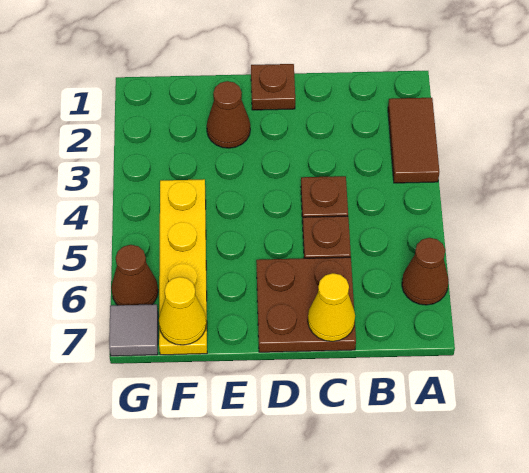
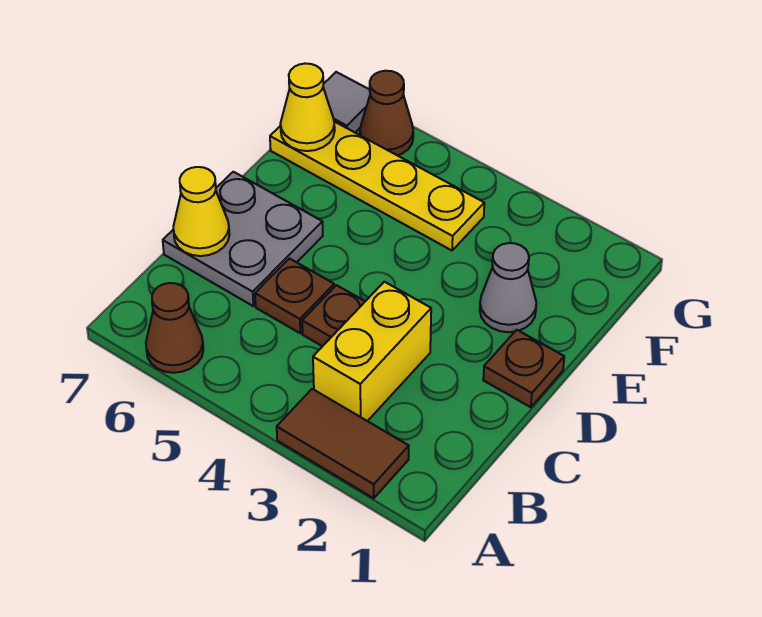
none -> yellow 1x2 brick [313,282,431,421]
brown 2x2 plate [256,257,356,352] -> grey 2x2 plate [163,172,323,306]
brown 1x1 cone [207,81,250,148] -> grey 1x1 cone [480,243,536,332]

